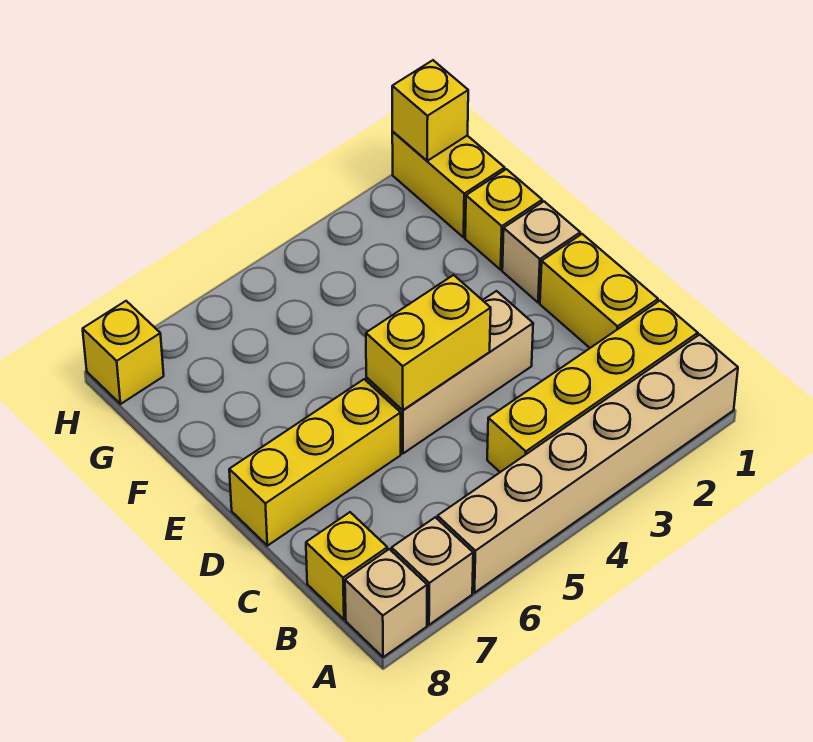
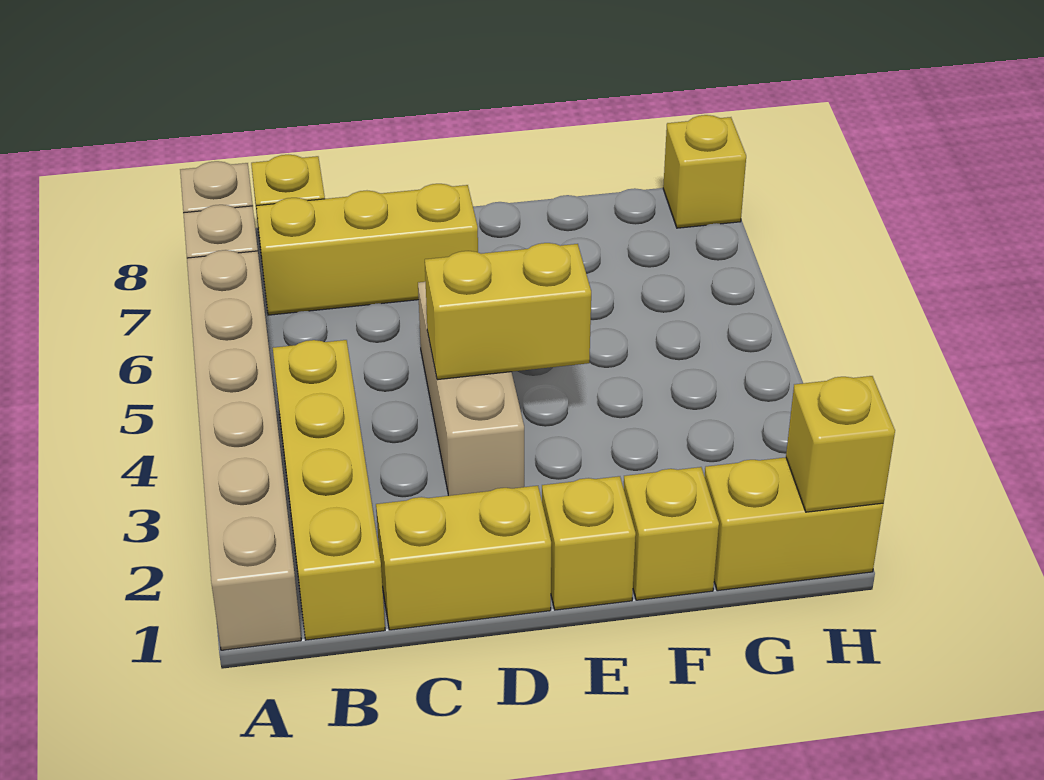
yellow 1x2 brick [366,275,491,410] -> yellow 1x2 brick turned to [425,243,591,380]
yellow 1x3 brick [229,379,401,546] -> yellow 1x3 brick turned to [256,184,478,315]
tan 1x1 brick [502,202,580,303] -> yellow 1x1 brick [542,476,636,610]

